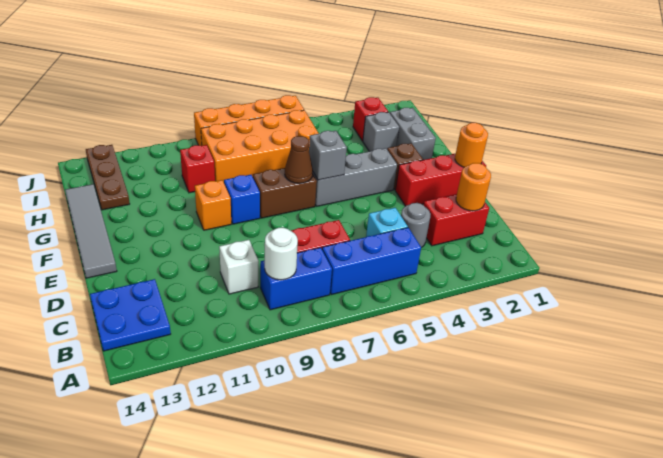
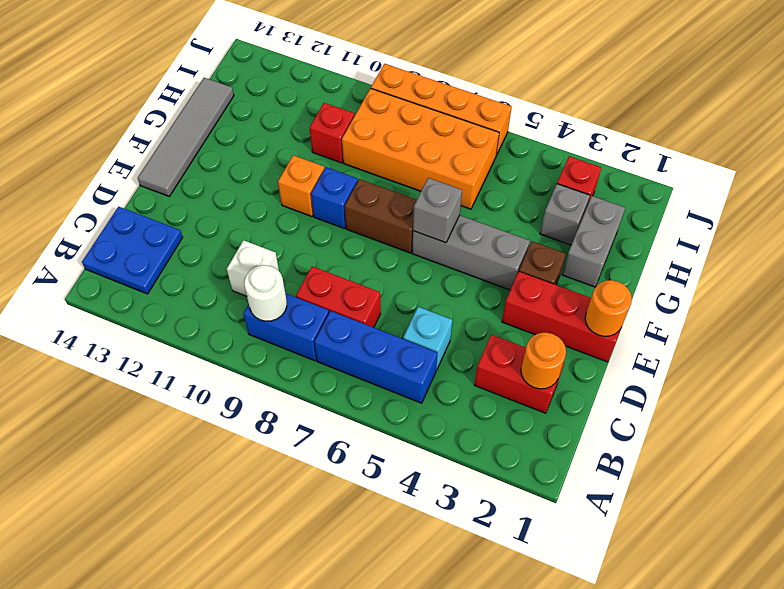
grey 1x1 round brick [401,203,431,248] -> none
brown 1x1 cone [285,136,313,183] -> none
brown 1x3 plate [86,145,130,210] -> none

